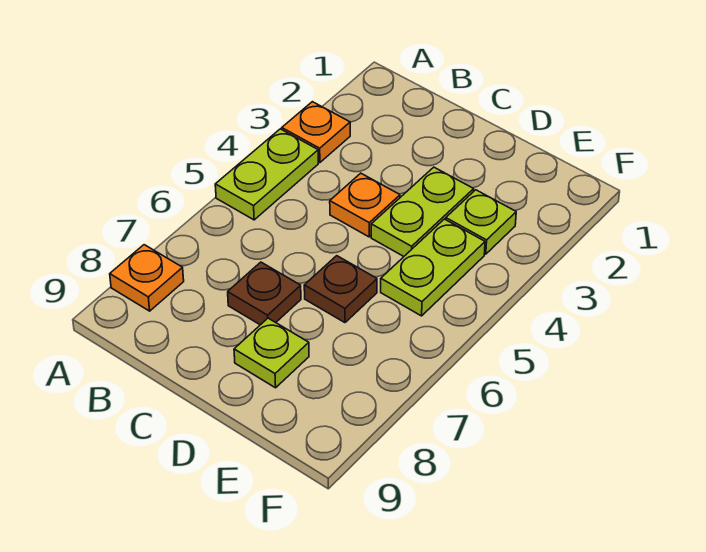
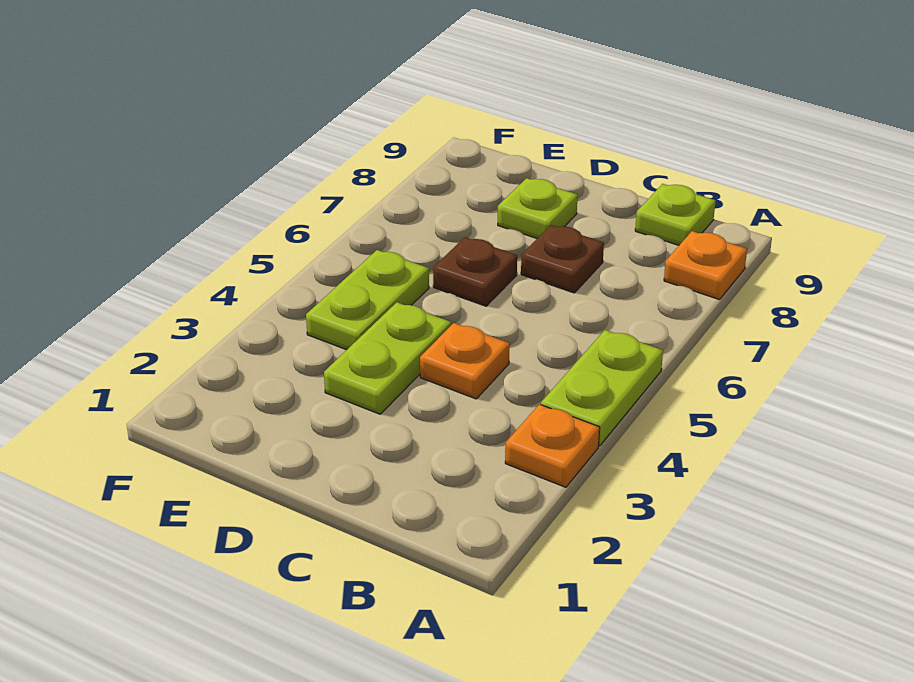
lime 1x1 plate [446,190,516,254] -> lime 1x1 plate moved to [635,184,715,245]

